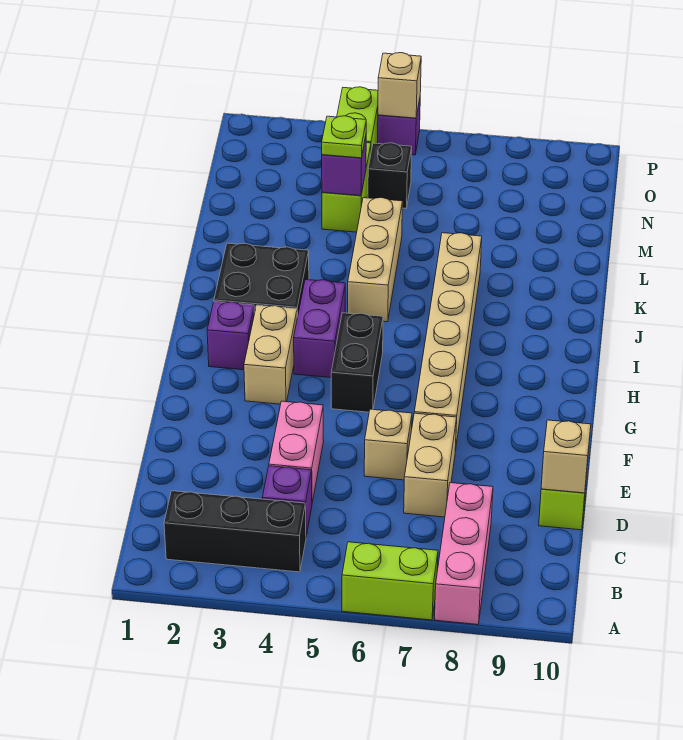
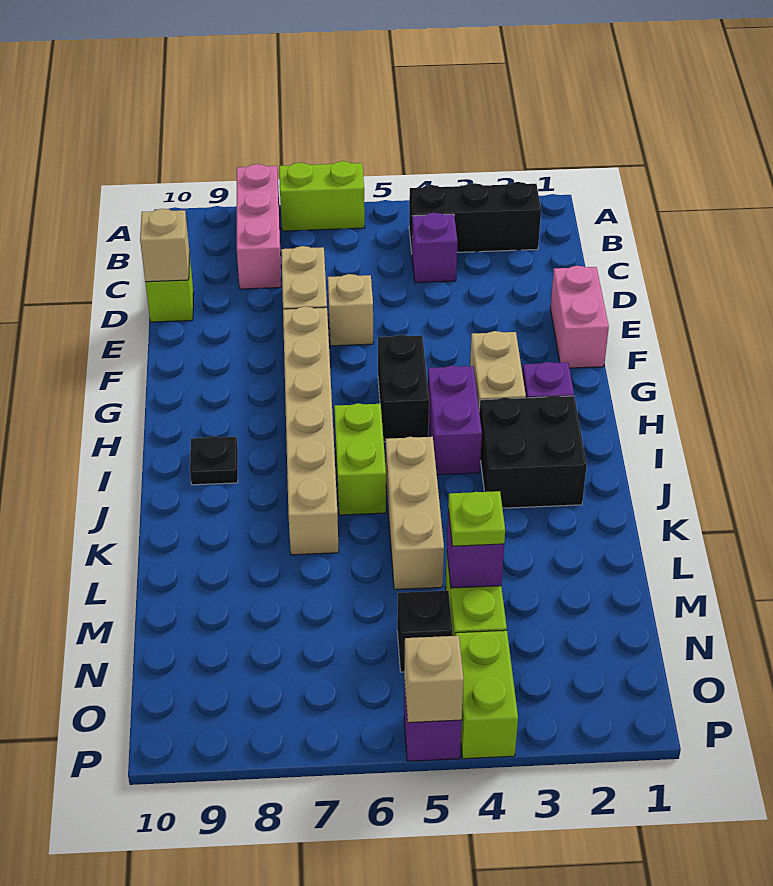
pink 1x2 brick [269,401,324,503] -> pink 1x2 brick moved to [550,266,609,368]
none -> lime 1x2 brick [334,403,386,515]
none -> black 1x1 plate [190,437,238,485]

